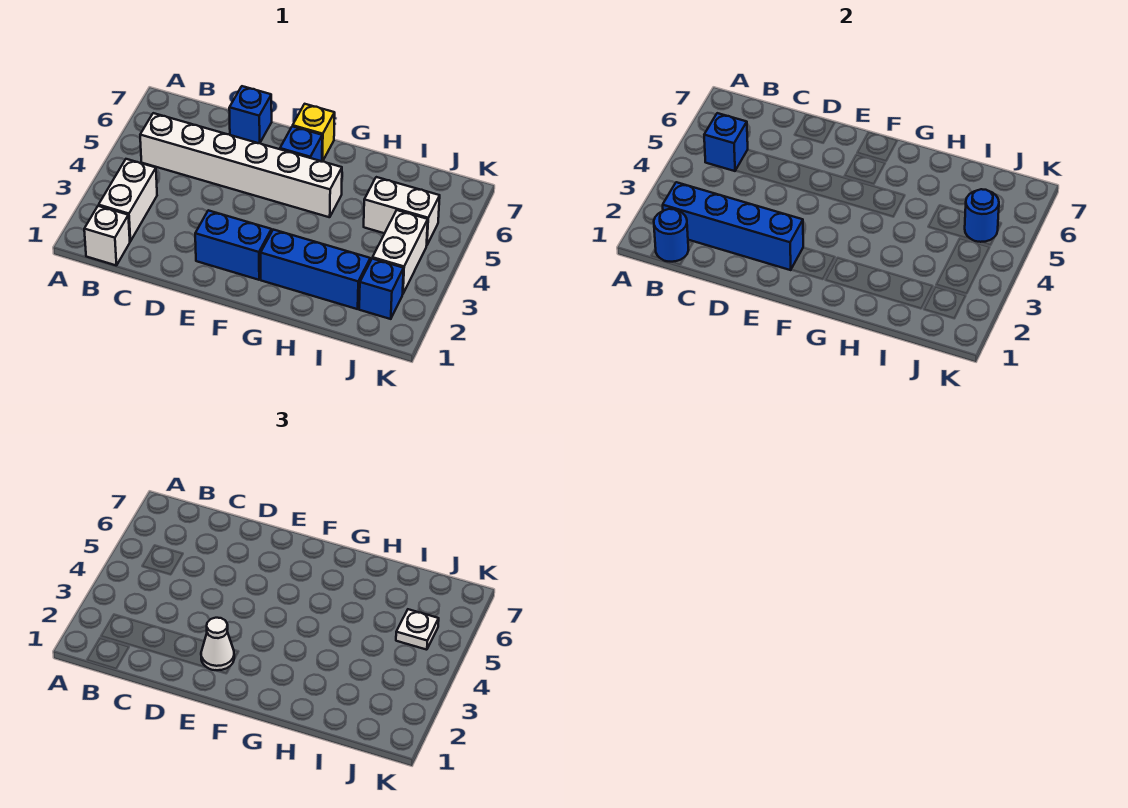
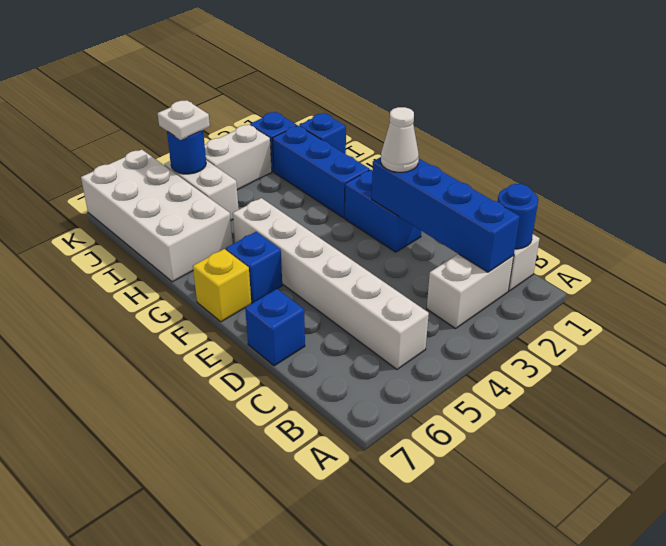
blue 1x1 brick [704,113,748,171] -> blue 1x1 brick moved to [299,113,346,154]
none -> white 2x4 brick [81,150,233,282]

